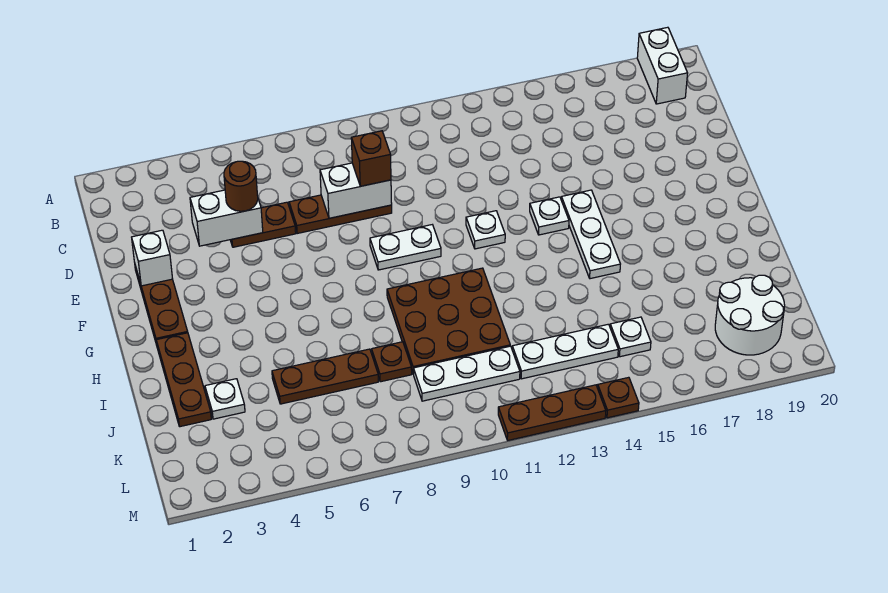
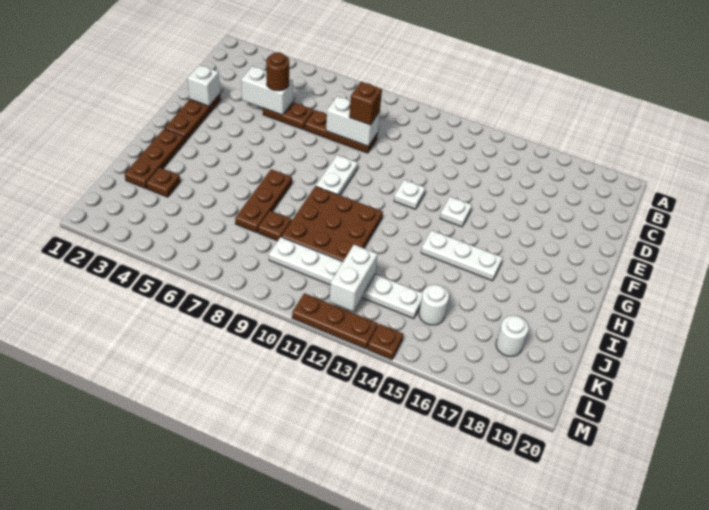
white 1x2 brick [637,27,688,104] -> white 1x2 brick moved to [329,245,378,311]
white 1x2 plate [370,225,441,270] -> white 1x2 plate turned to [316,155,358,195]
white 1x3 plate [561,190,620,279] -> white 1x3 plate turned to [421,230,503,281]
white 1x1 plate [205,379,245,419] -> brown 1x1 plate [146,167,180,197]
brown 1x3 plate [272,349,378,404] -> brown 1x3 plate turned to [235,169,292,233]
white 1x1 plate [610,317,651,357] -> white 1x1 round brick [419,285,449,325]
white 2x2 round brick [715,275,785,355] -> white 1x1 round brick [496,316,529,356]

